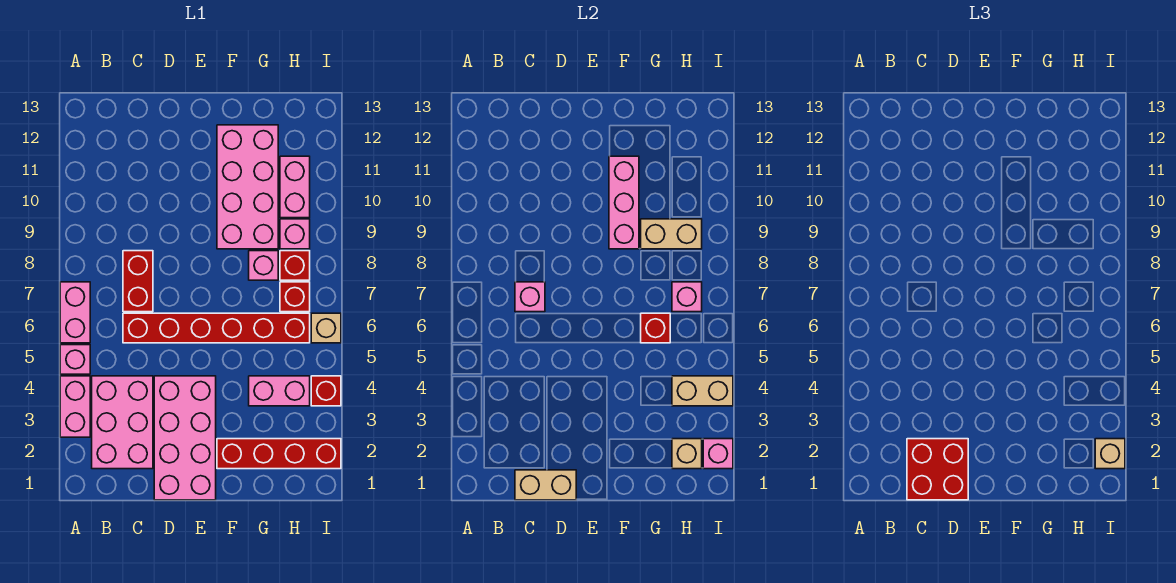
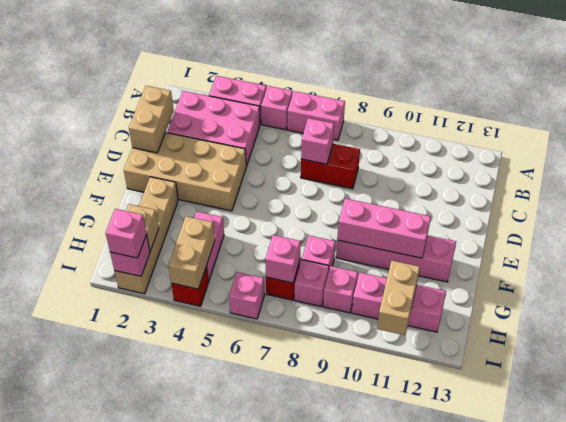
red 2x2 brick [907,439,968,500] -> none
red 1x6 brick [123,313,310,343] -> none
pink 2x4 brick [154,376,216,500] -> tan 2x4 brick [124,133,246,211]
red 1x4 brick [217,439,341,469] -> tan 1x4 brick [115,177,178,294]
pink 2x4 brick [217,125,278,249] -> pink 1x4 brick [336,235,456,282]
red 1x1 brick [641,313,670,343] -> none
tan 1x2 brick [641,219,702,249] -> tan 1x2 brick moved to [377,261,420,335]
red 1x1 brick [280,251,310,280] -> pink 1x1 brick [295,260,329,306]
pink 1x2 brick [280,156,310,218] -> pink 1x3 brick [352,273,446,332]
tan 1x1 brick [1095,439,1125,469] -> pink 1x1 brick [106,209,147,258]
tan 1x1 brick [311,313,341,343] -> pink 1x1 brick [229,272,265,319]

